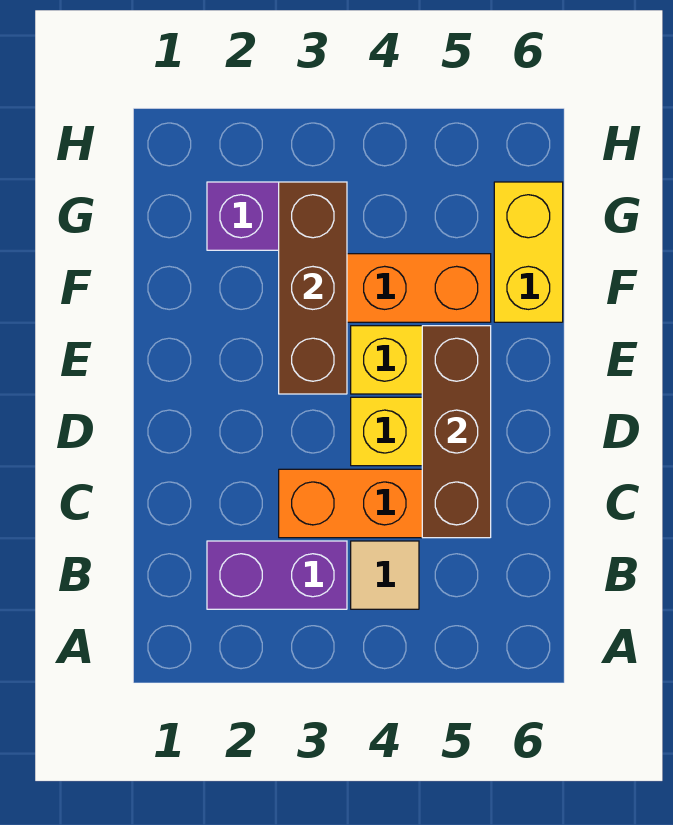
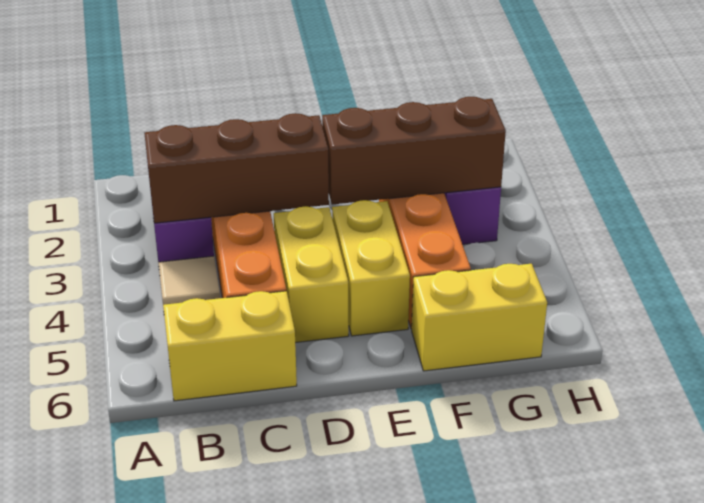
none -> yellow 1x2 brick [163,291,297,401]
brown 1x3 brick [422,326,491,538] -> brown 1x3 brick moved to [144,113,329,223]

